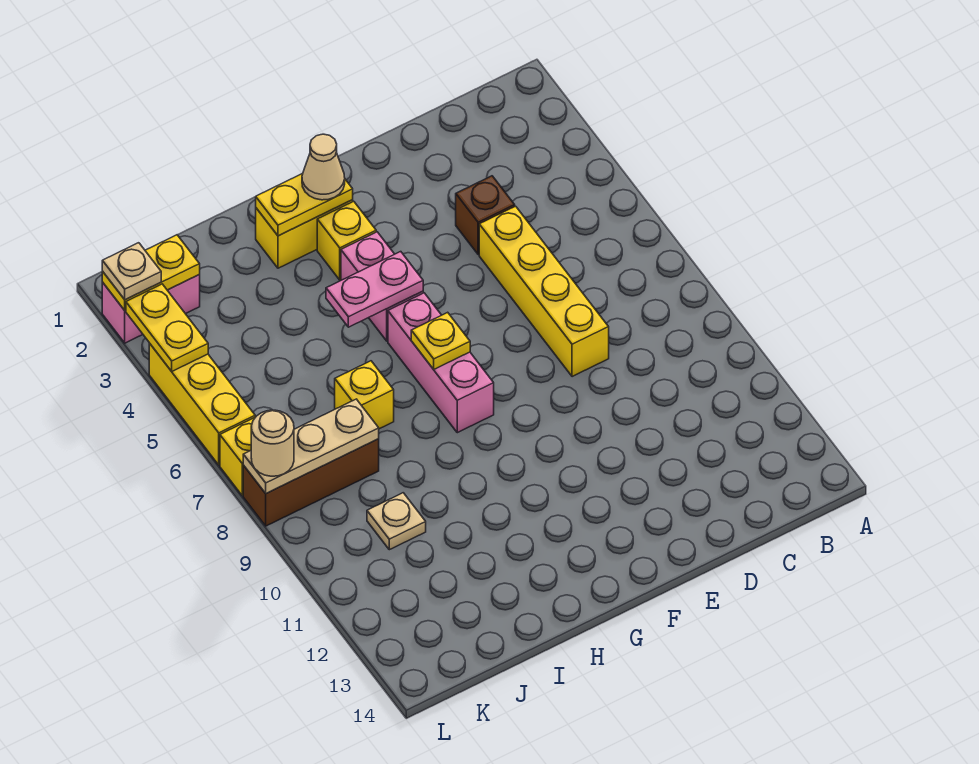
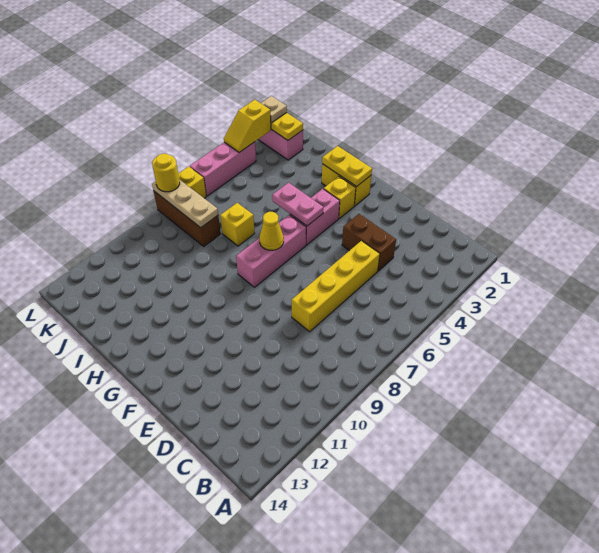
brown 1x1 brick [456,176,515,255] -> brown 1x2 brick [342,214,396,271]
tan 1x1 cone [302,134,345,200] -> none
yellow 1x1 plate [411,312,470,369] -> yellow 1x1 cone [259,212,284,250]
tan 1x1 plate [367,493,426,550] -> none
yellow 1x2 plate [126,284,208,371] -> yellow 1x2 slope [224,100,271,152]
yellow 1x3 brick [149,343,255,465] -> pink 1x3 brick [190,142,256,196]
tan 1x1 round brick [251,410,294,476] -> yellow 1x1 round brick [152,154,180,192]

